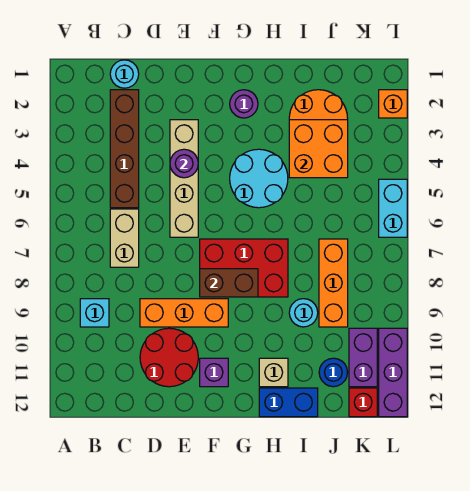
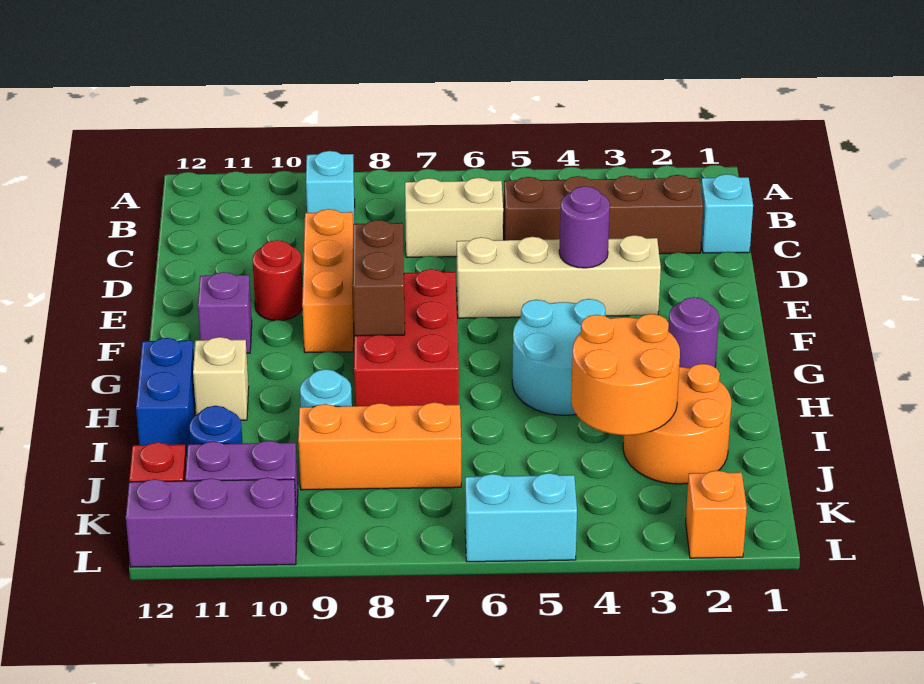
cyan 1x1 round brick [110,60,139,88] -> cyan 1x1 brick [701,174,753,253]
red 2x2 round brick [140,328,198,387] -> red 1x1 round brick [252,240,303,321]
orange 2x2 brick [289,120,348,178] -> orange 2x2 round brick [571,314,680,435]

